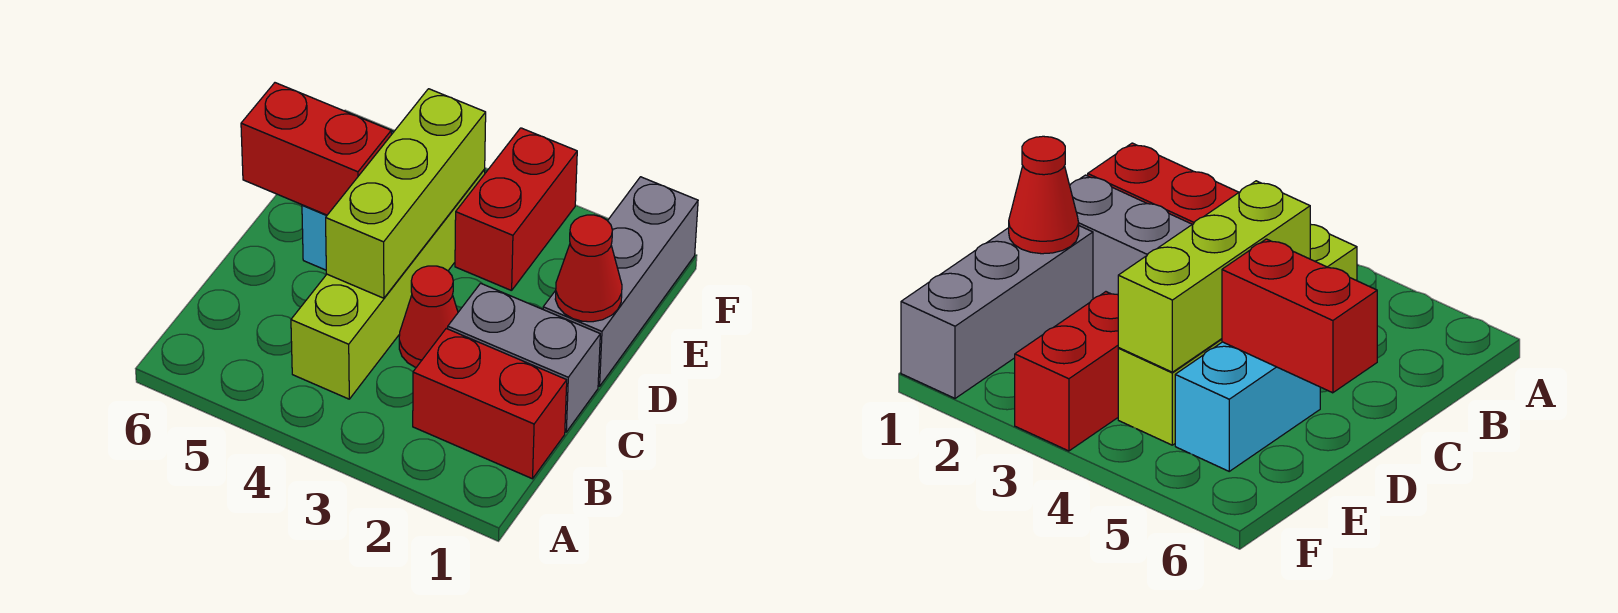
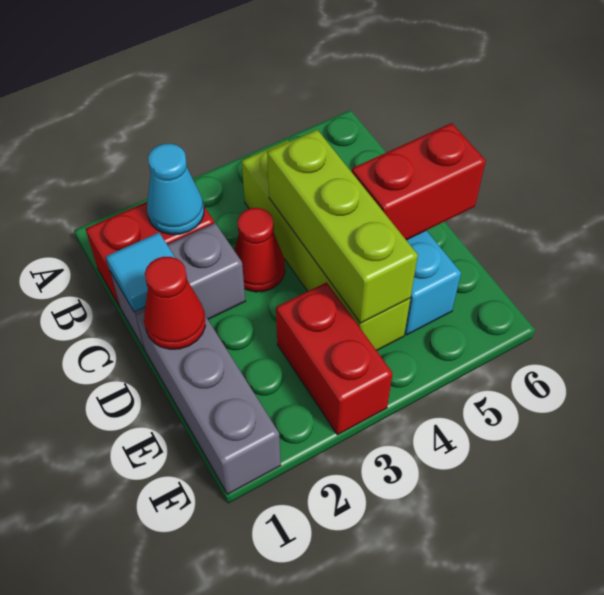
none -> cyan 1x1 cone [147,144,204,235]
none -> cyan 1x1 tile [106,233,175,312]

